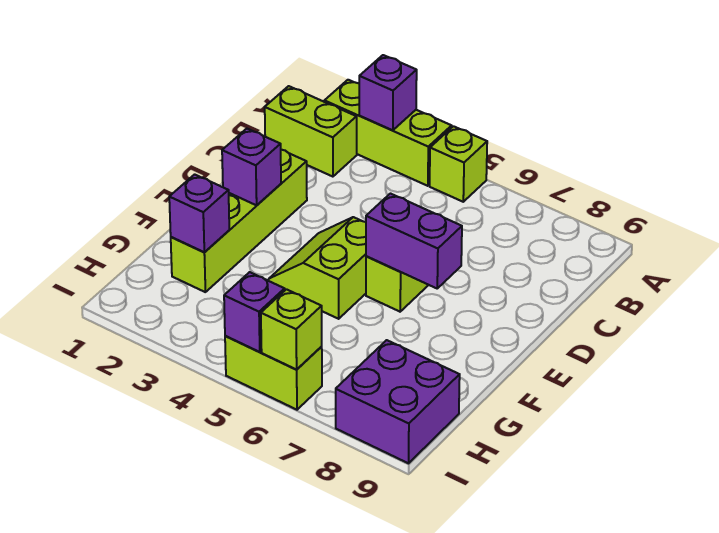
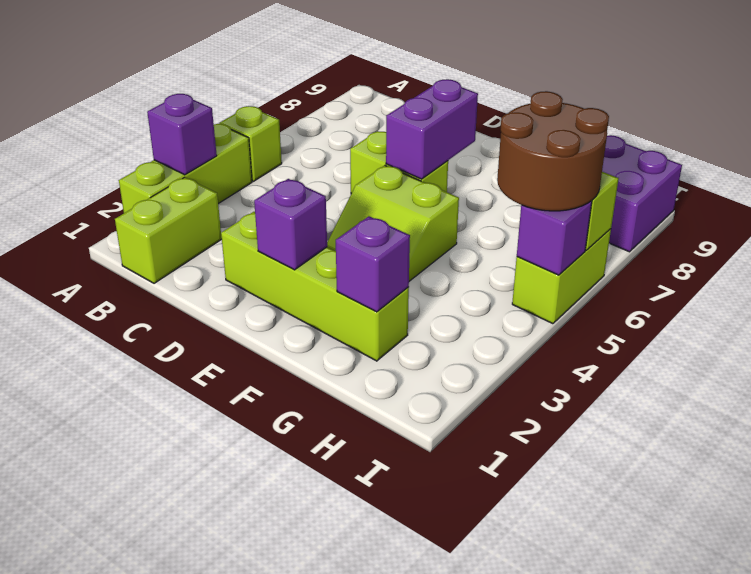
none -> brown 2x2 round brick [497,91,609,211]

